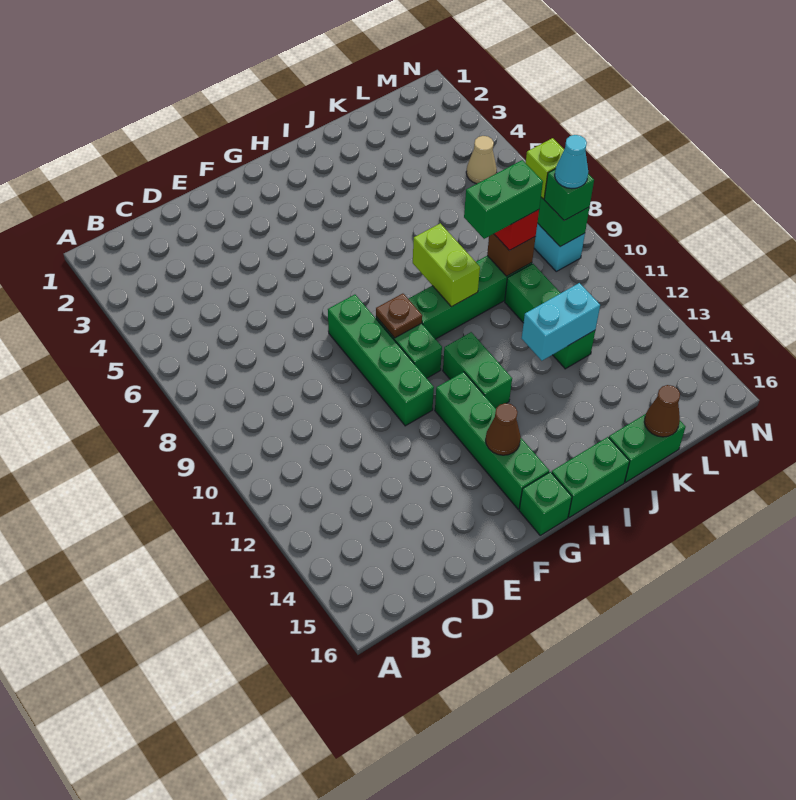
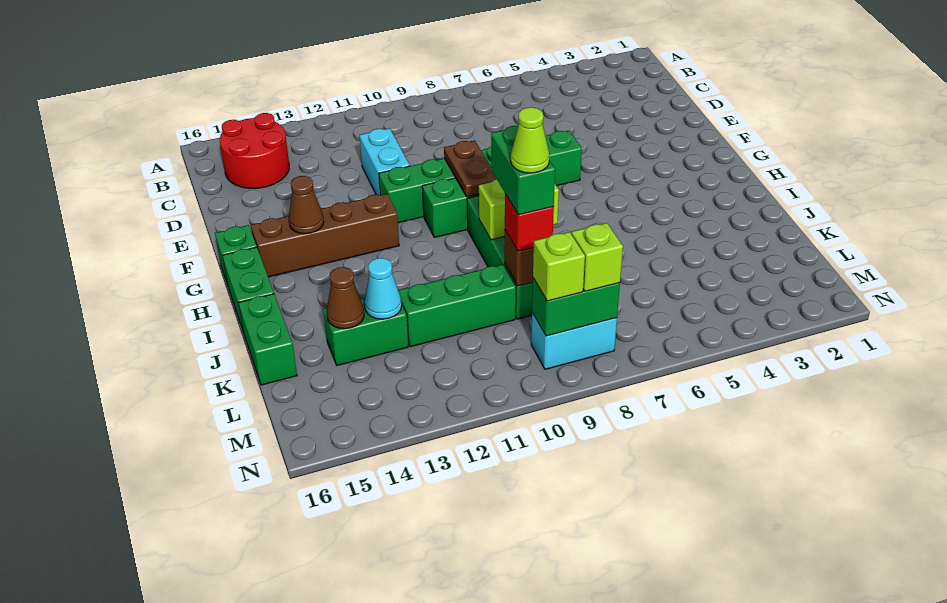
none -> red 2x2 round brick [220,113,289,189]
green 1x4 brick [328,295,434,426] -> green 1x6 brick [379,131,582,223]
brown 1x1 plate [376,294,422,338] -> brown 1x2 plate [444,140,496,197]
green 1x4 brick [435,372,549,509] -> brown 1x4 brick [251,194,399,277]
green 1x2 brick [443,332,512,408] -> green 1x2 brick moved to [323,298,408,366]
cyan 1x2 brick [522,283,600,361] -> cyan 1x2 brick moved to [360,128,410,195]
none -> lime 1x1 cone [511,107,549,173]
brown 1x1 cone [644,385,680,437] -> brown 1x1 cone moved to [327,267,364,329]
tan 1x1 cone [466,136,497,184] -> none
green 1x1 brick [544,169,594,220] -> lime 1x1 brick [533,232,585,301]
cyan 1x1 cone [555,135,588,189] -> cyan 1x1 cone moved to [364,258,402,319]

